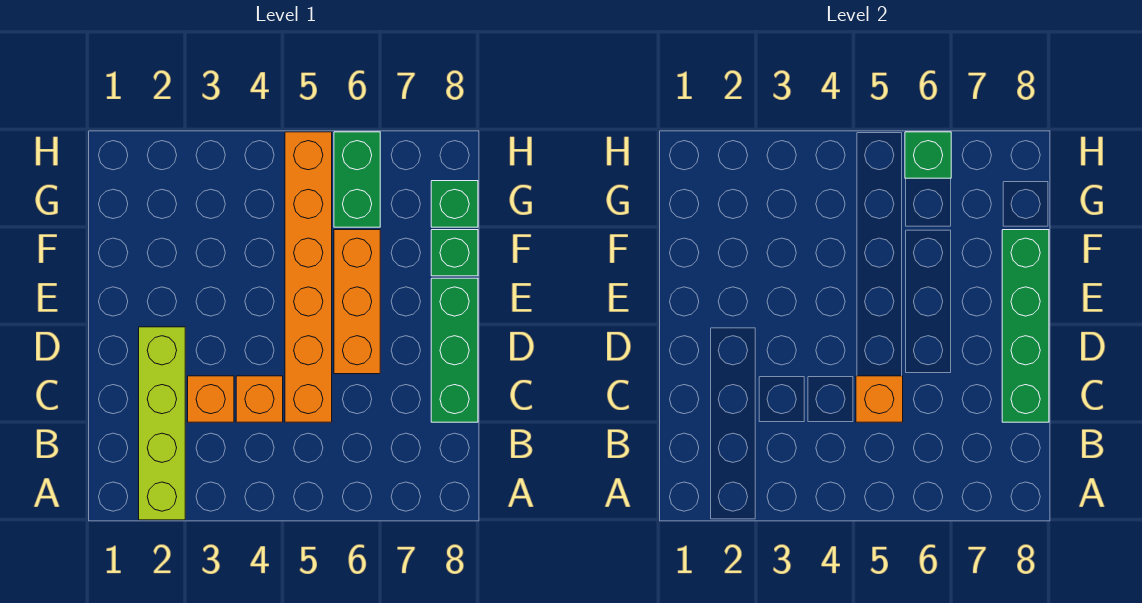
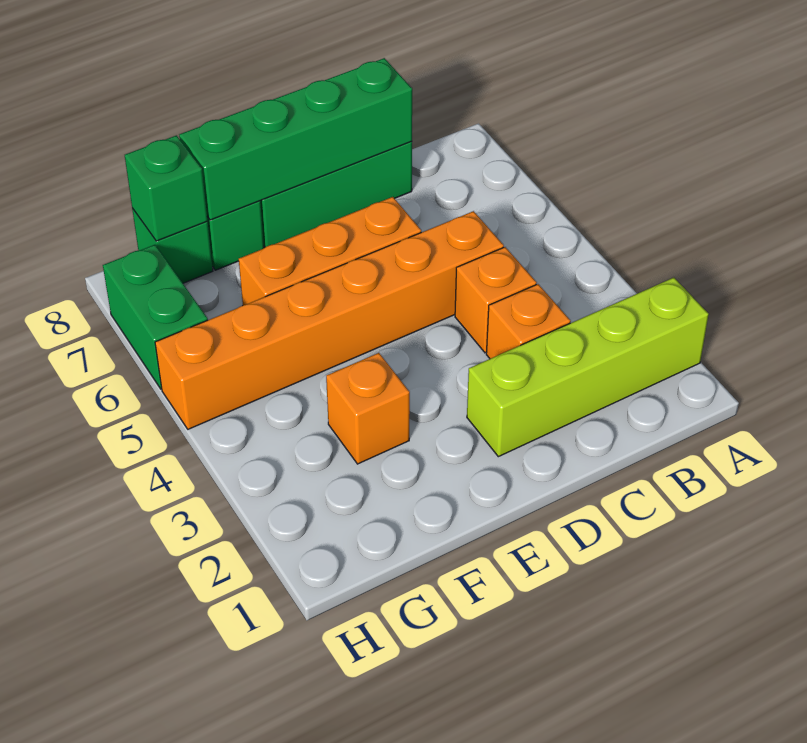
orange 1x1 brick [856,376,903,422] -> orange 1x1 brick moved to [326,353,410,464]
green 1x2 brick [334,132,380,227] -> green 1x2 brick turned to [103,245,208,389]
green 1x1 brick [905,132,951,178] -> green 1x1 brick moved to [125,135,207,241]

